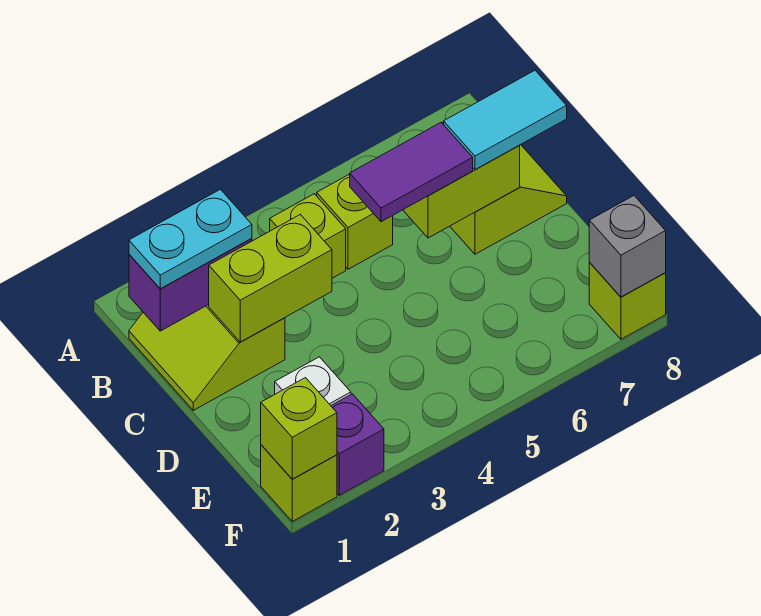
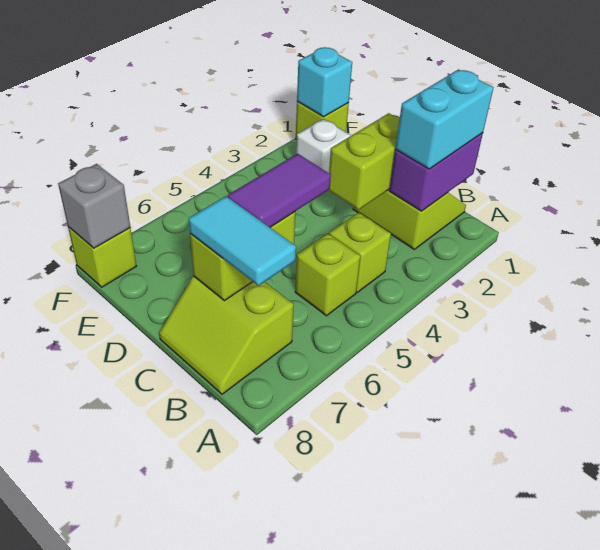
cyan 1x2 plate [129,189,252,289] -> cyan 1x2 brick [395,70,494,169]
cyan 1x2 tile [444,71,567,170] -> cyan 1x2 tile turned to [189,196,296,286]
lime 1x1 brick [261,378,337,479] -> cyan 1x1 brick [297,47,352,117]
purple 1x1 brick [331,394,384,495] -> none

